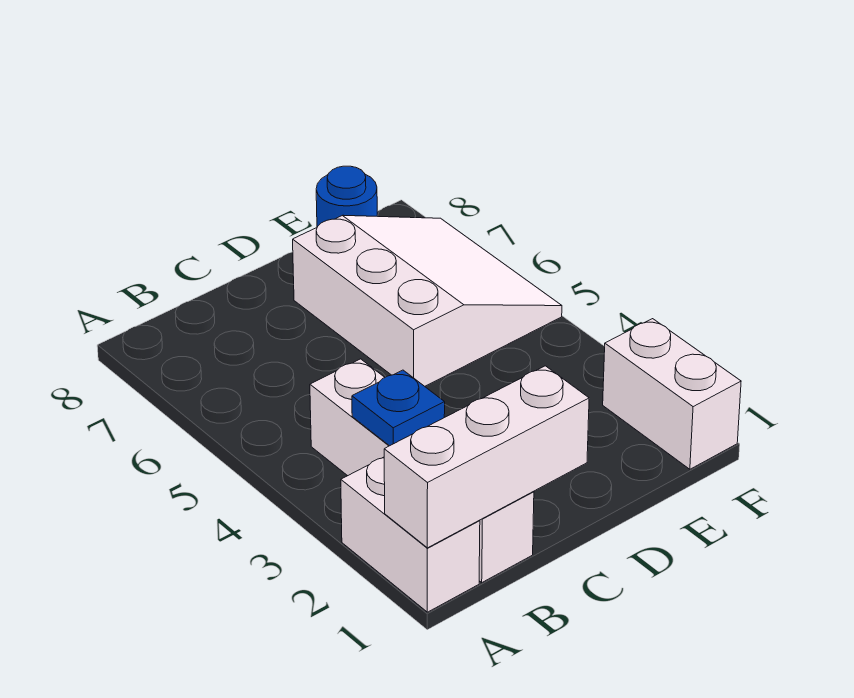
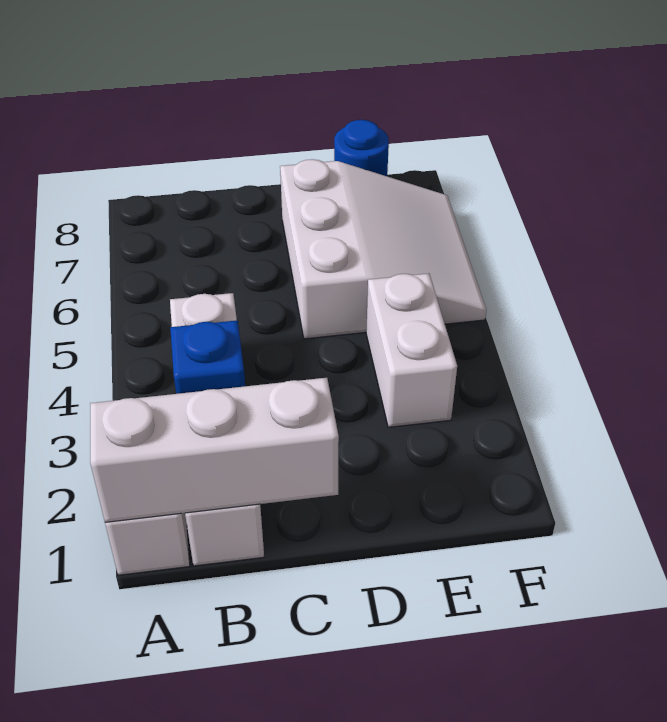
white 1x2 brick [603,319,741,469] -> white 1x2 brick moved to [366,273,457,427]

